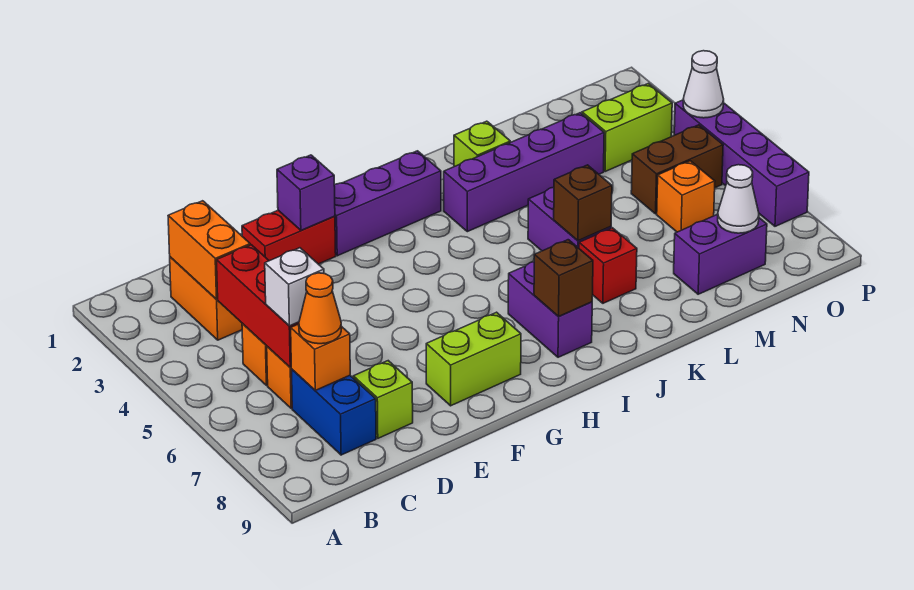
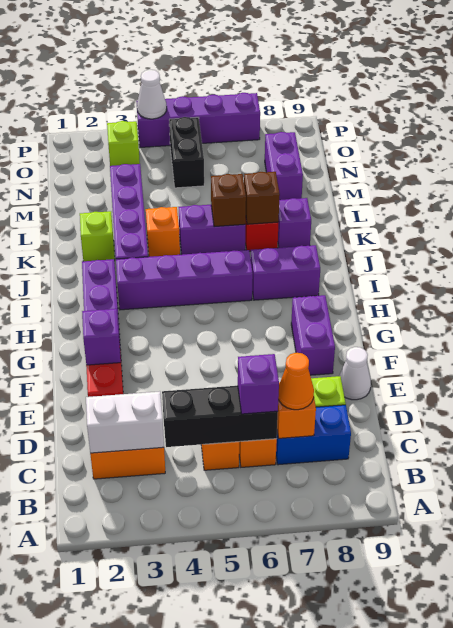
orange 1x2 brick [168,201,250,299] -> white 1x2 brick [86,391,164,453]
red 1x3 brick [217,245,299,367] -> black 1x3 brick [162,386,278,447]
white 1x1 brick [265,248,324,326] -> purple 1x1 brick [238,354,279,414]
lime 1x2 brick [426,312,521,406] -> purple 1x2 brick [291,295,335,375]
none -> purple 1x4 brick [116,250,253,310]
brown 1x1 brick [534,240,593,317] -> brown 1x1 brick moved to [244,172,280,224]
none -> purple 1x1 brick [278,198,311,248]
lime 1x2 brick [582,84,672,172] -> lime 1x1 brick [107,121,140,166]
brown 1x2 brick [631,125,723,214] -> black 1x2 brick [169,117,204,188]
orange 1x1 brick [657,161,715,232] -> orange 1x1 brick moved to [146,207,180,257]
white 1x1 cone [718,165,759,233] -> white 1x1 cone moved to [339,347,371,400]

